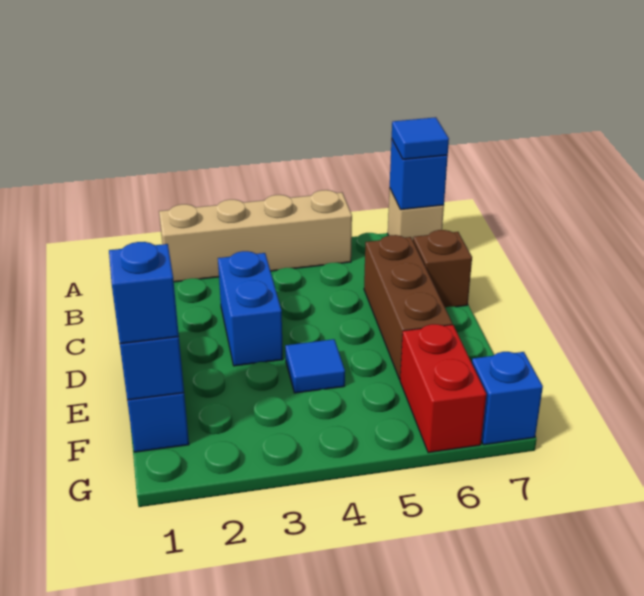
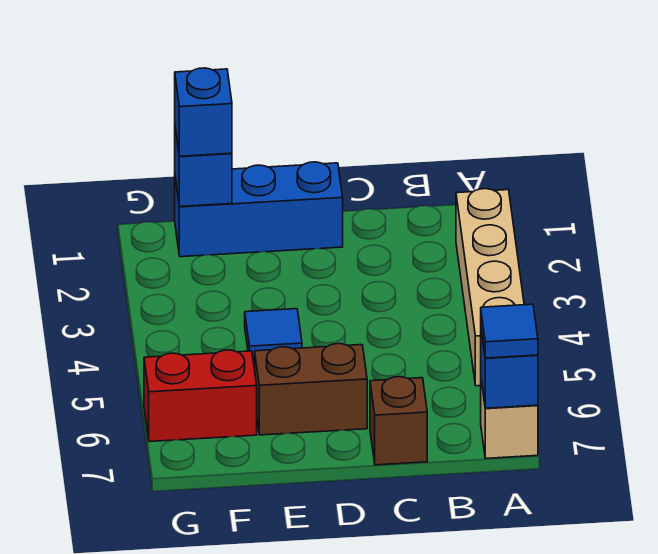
blue 1x2 brick [218,251,283,366] -> none
brown 1x3 brick [364,235,453,379] -> brown 1x2 brick [255,344,367,435]
blue 1x1 brick [472,352,543,445] -> none

